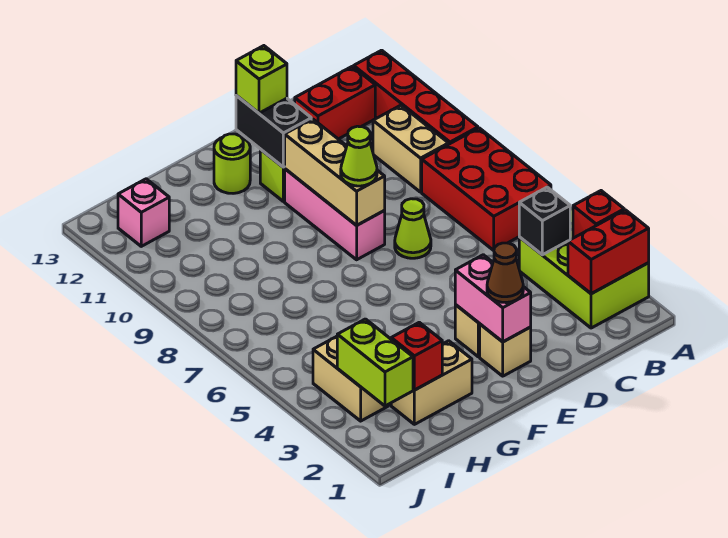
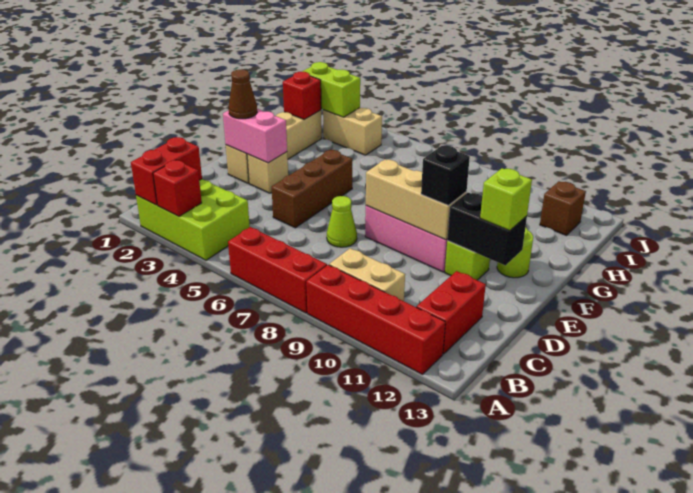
red 2x3 brick [422,128,551,250] -> red 1x3 brick [228,227,327,313]
black 1x1 brick [519,187,570,255] -> black 1x1 brick moved to [421,146,470,205]
none -> brown 1x3 brick [272,150,352,228]
lime 1x1 cone [341,126,377,186] -> none
pink 1x1 brick [118,179,169,246] -> brown 1x1 brick [540,181,586,235]

